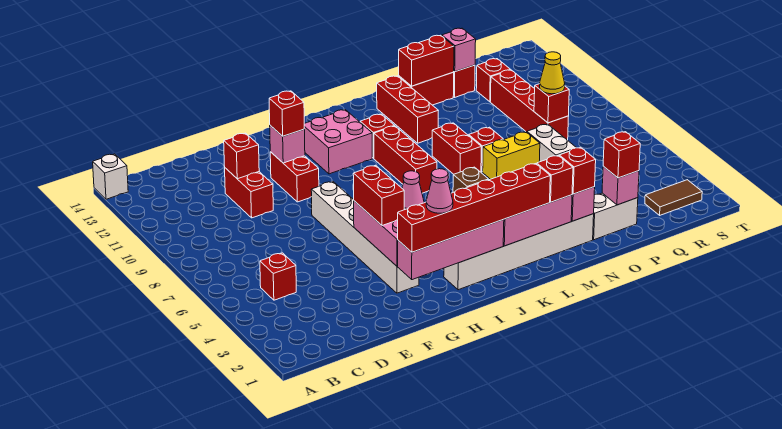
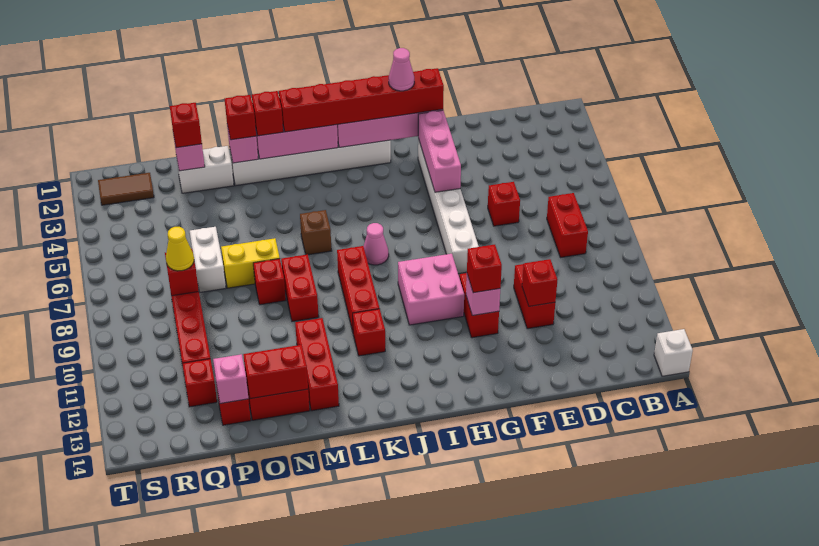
red 1x1 brick [260,253,296,300] -> red 1x1 brick moved to [488,182,520,226]
red 1x2 brick [353,165,404,226] -> red 1x2 brick moved to [547,193,588,258]
pink 2x2 brick [304,110,372,174] -> pink 2x2 brick moved to [398,254,464,325]

